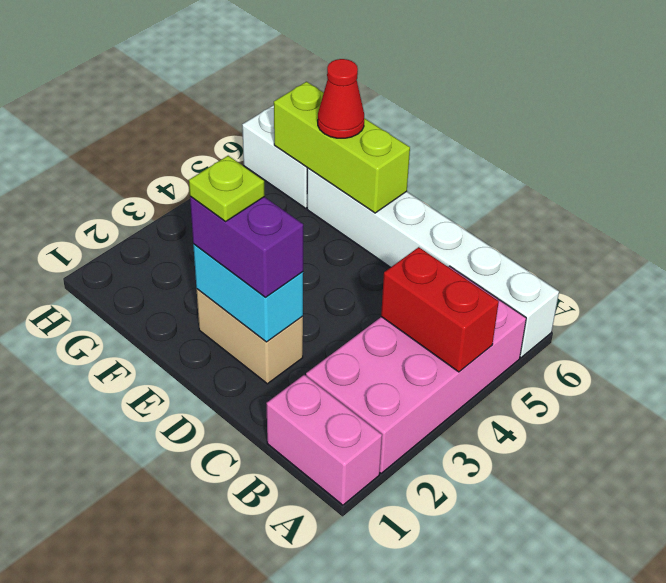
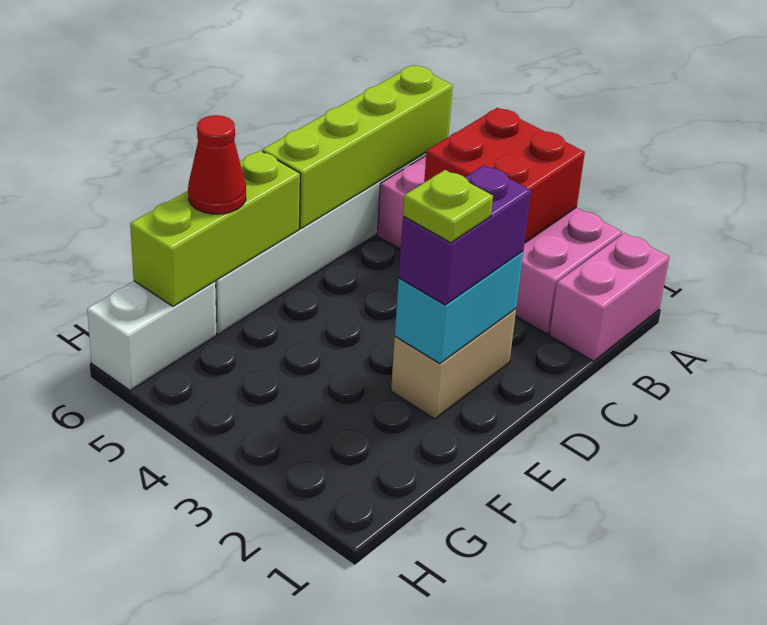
red 1x2 brick [381,247,499,372] -> red 2x2 brick [424,108,585,243]
none -> lime 1x4 brick [262,65,453,228]

